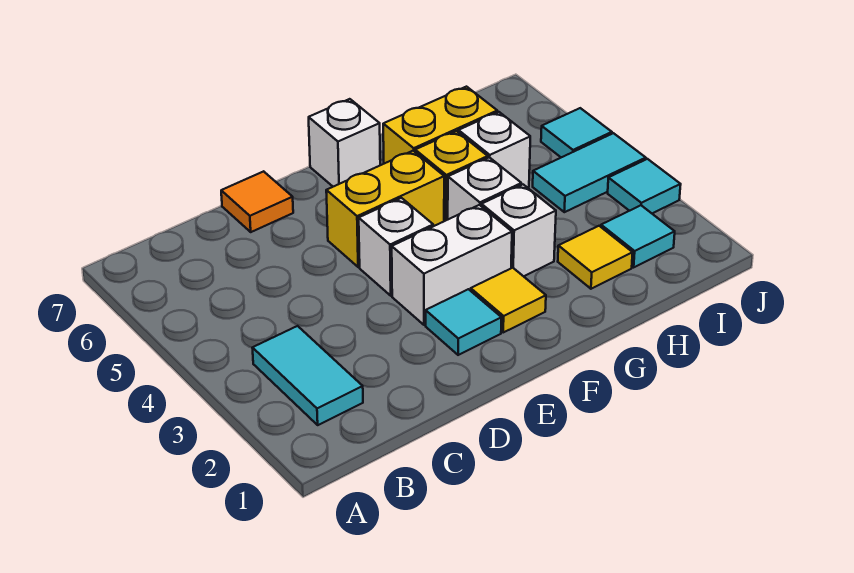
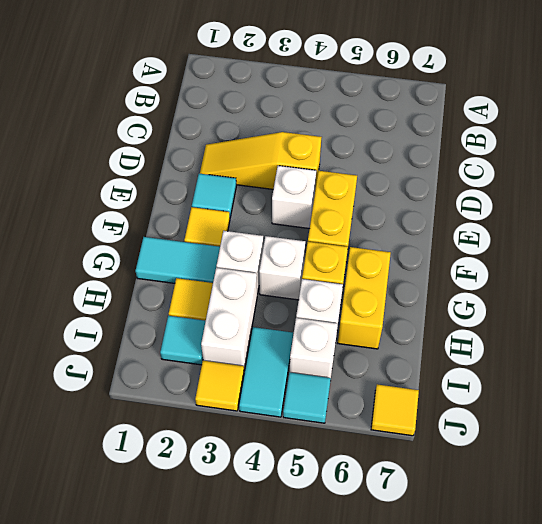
cyan 1x2 tile [253,326,363,425] -> cyan 1x2 tile moved to [135,237,220,283]
none -> yellow 1x3 slope [200,132,322,189]
orange 1x1 tile [221,171,293,232] -> none
white 1x2 brick [392,205,512,325] -> white 1x2 brick moved to [201,268,257,370]
white 1x1 brick [309,99,380,187] -> white 1x1 brick moved to [290,318,338,378]
cyan 1x1 tile [608,159,681,213] -> yellow 1x1 tile [195,361,244,411]
none -> yellow 1x1 tile [371,384,419,436]

